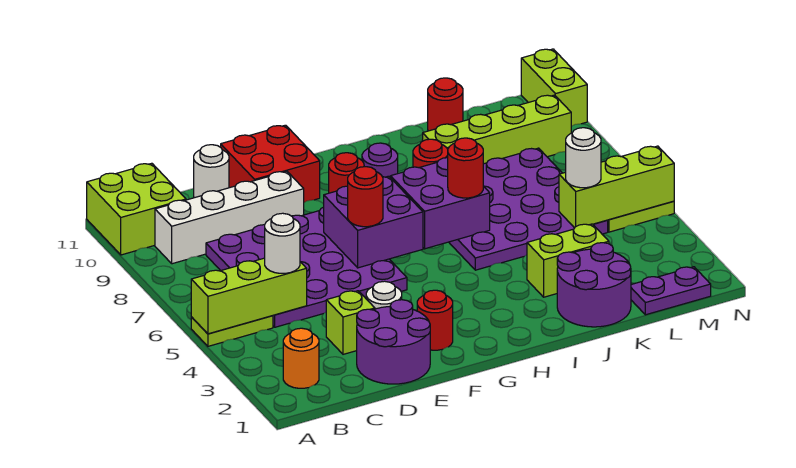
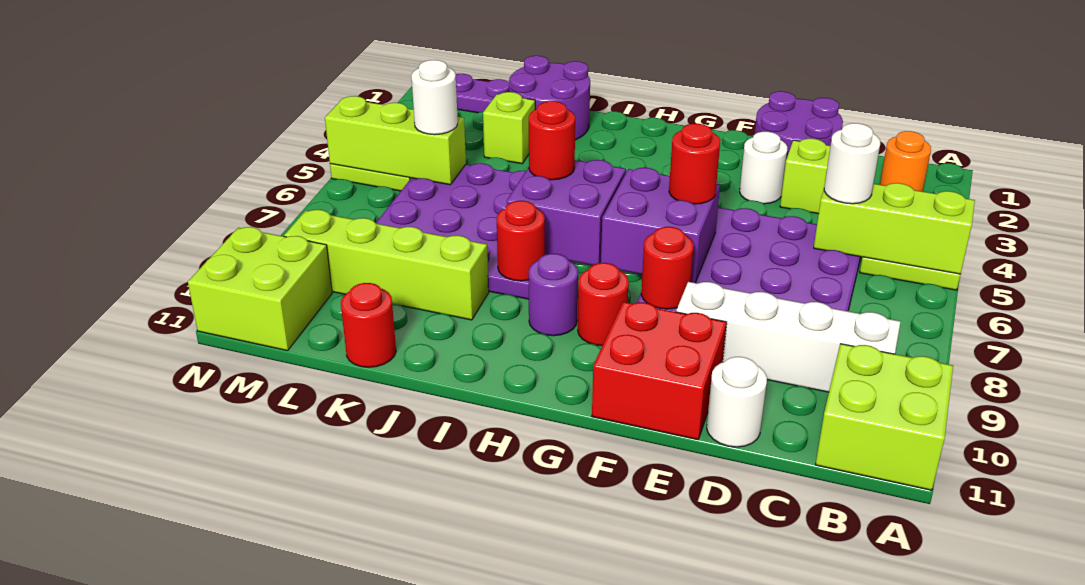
red 1x1 round brick [417,290,453,350] -> red 1x1 round brick moved to [641,227,694,309]
lime 1x2 brick [527,224,609,297] -> lime 1x1 brick [483,92,535,164]
lime 1x2 brick [521,49,587,126] -> lime 2x2 brick [188,227,332,351]

